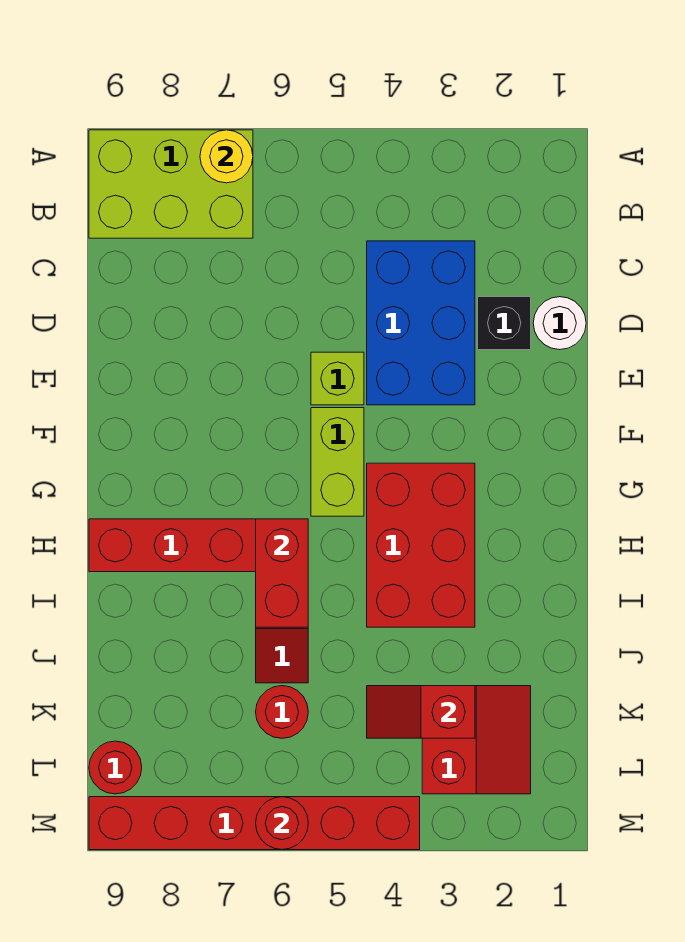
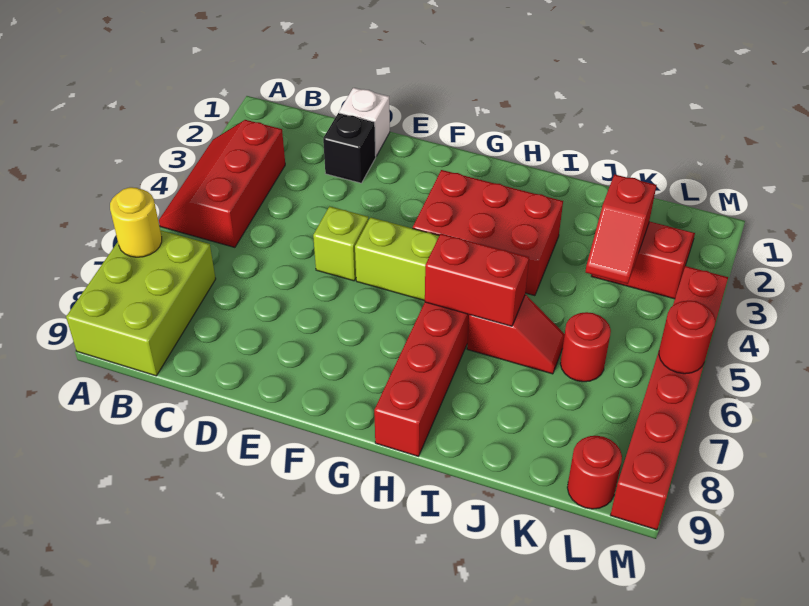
none -> red 2x3 slope [159,120,285,247]
blue 2x3 brick [367,241,475,405] -> none
white 1x1 round brick [533,297,586,350] -> white 1x1 brick [339,88,390,156]

